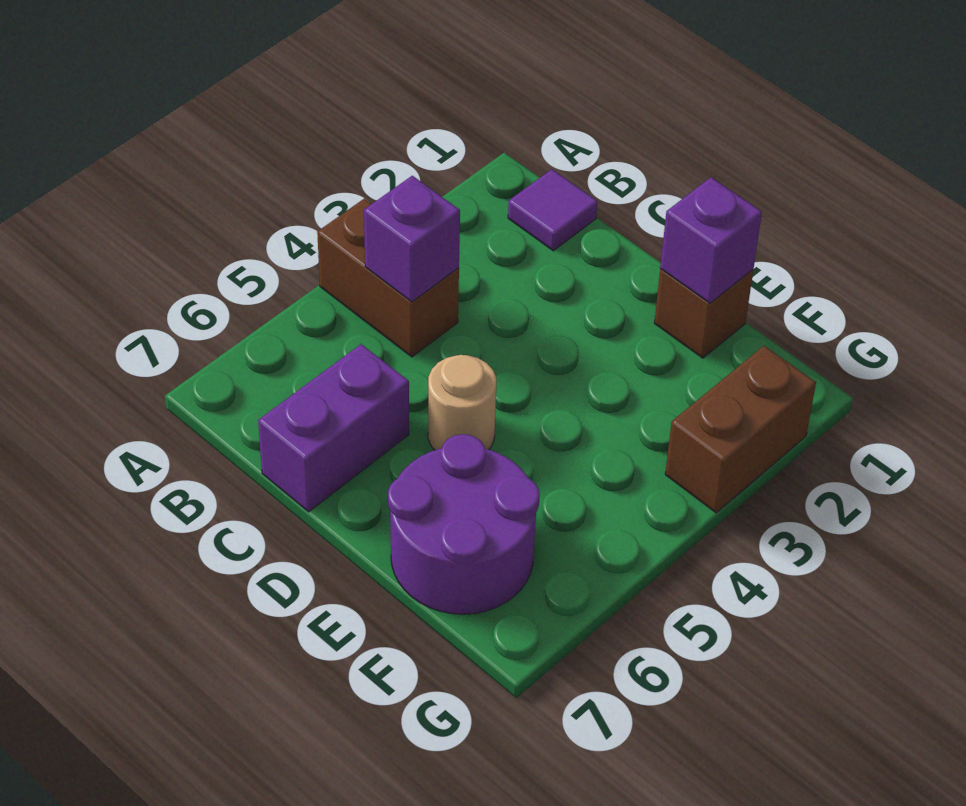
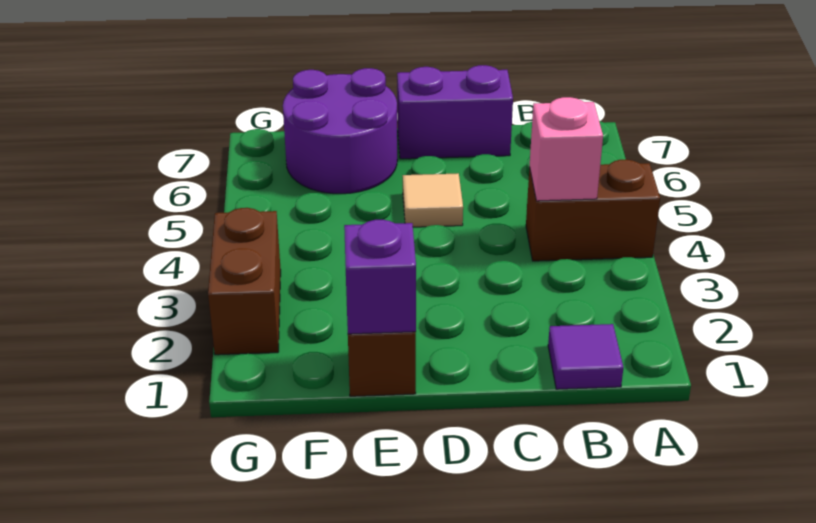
purple 1x1 brick [364,176,460,302] -> pink 1x1 brick [530,97,603,201]
purple 1x2 brick [258,344,409,512] -> purple 1x2 brick turned to [397,65,513,159]
tan 1x1 round brick [428,355,496,450] -> tan 1x1 tile [403,173,463,227]

